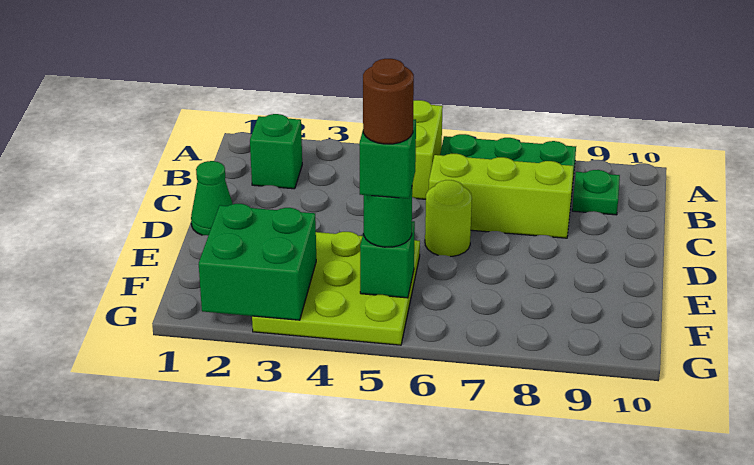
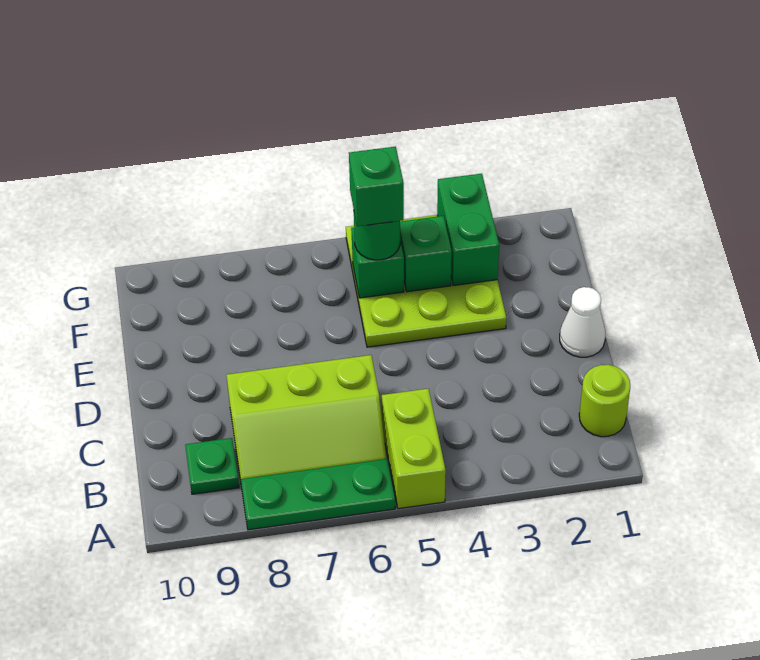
green 1x1 brick [250,114,302,189] -> green 1x1 brick moved to [400,216,452,292]
green 1x1 cone [191,161,233,235] -> white 1x1 cone [560,287,606,357]
lime 1x1 round brick [425,180,472,257] -> lime 1x1 round brick moved to [579,365,630,437]
green 2x2 brick [199,204,316,320] -> green 1x2 brick [437,174,499,286]
brown 1x1 round brick [363,59,414,144] -> none

